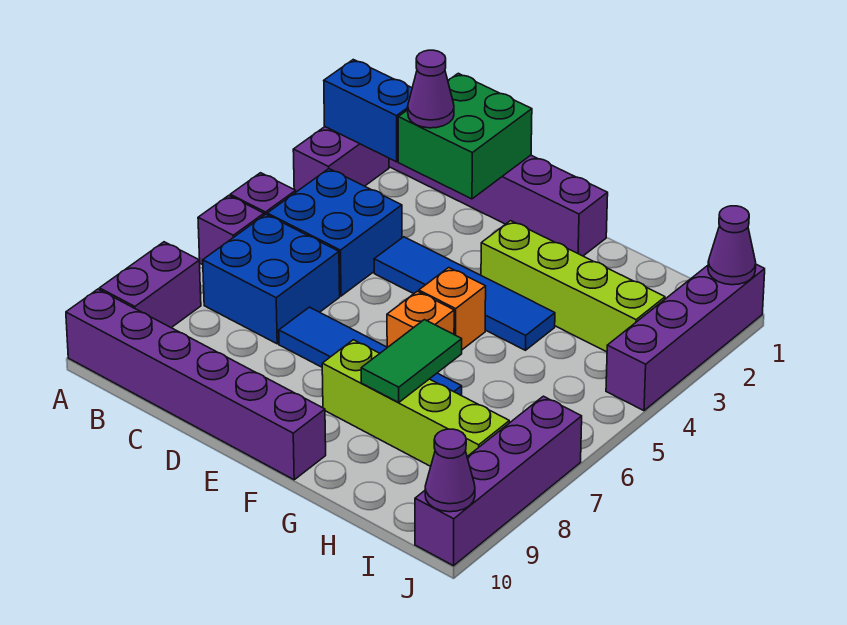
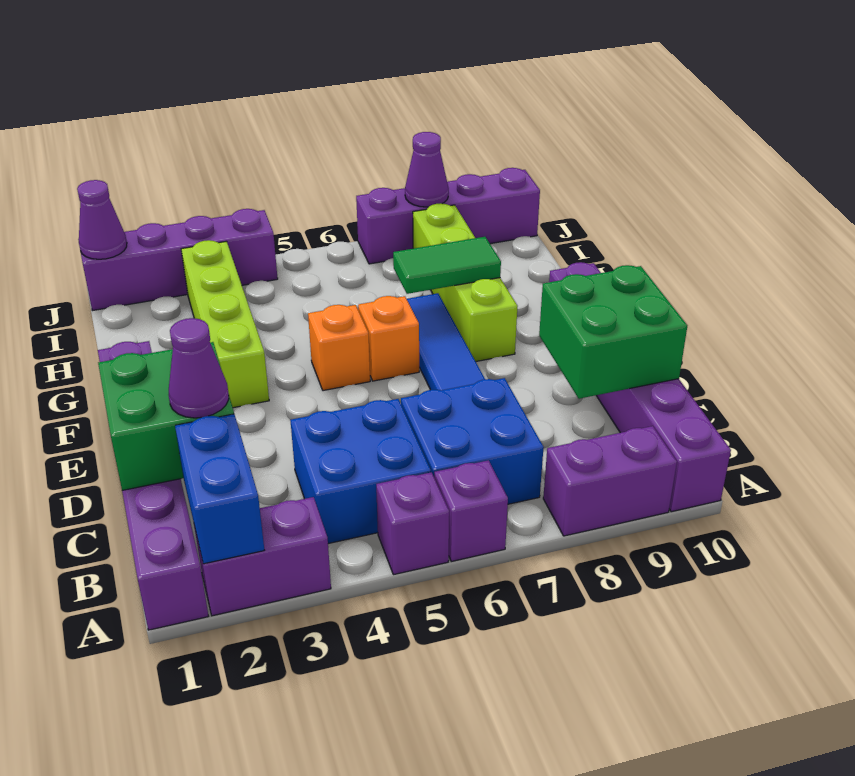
none -> green 2x2 brick [539,265,687,399]
blue 1x4 tile [374,237,555,350] -> none
purple 1x1 cone [425,429,475,512] -> purple 1x1 cone moved to [405,132,449,207]

